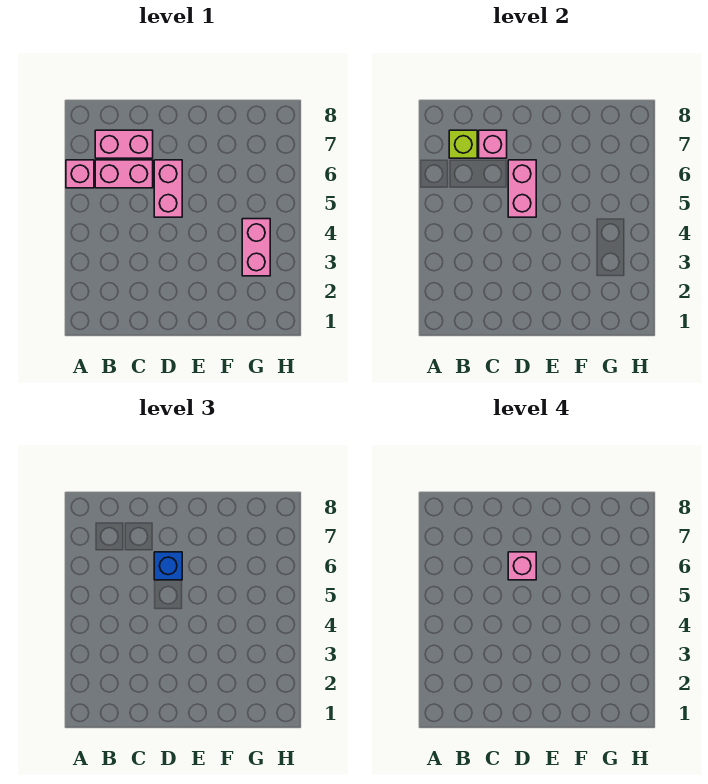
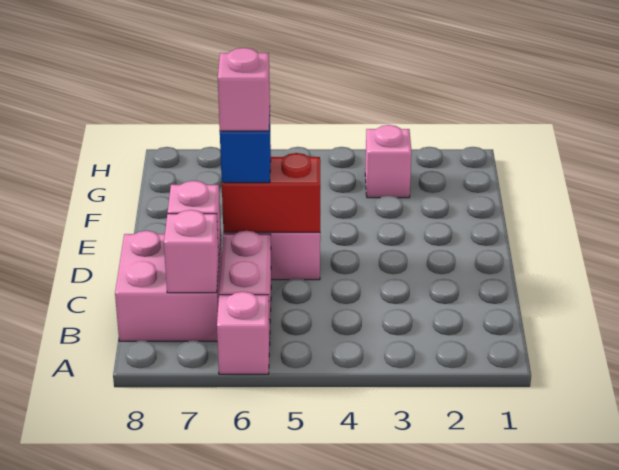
pink 1x2 brick [95,130,153,158] -> pink 2x2 brick [115,231,222,341]
lime 1x1 brick [449,130,477,158] -> pink 1x1 brick [164,210,219,293]
pink 1x2 brick [508,160,536,217] -> red 1x2 brick [222,153,320,232]
pink 1x2 brick [242,219,270,276] -> pink 1x1 brick [365,125,412,198]

